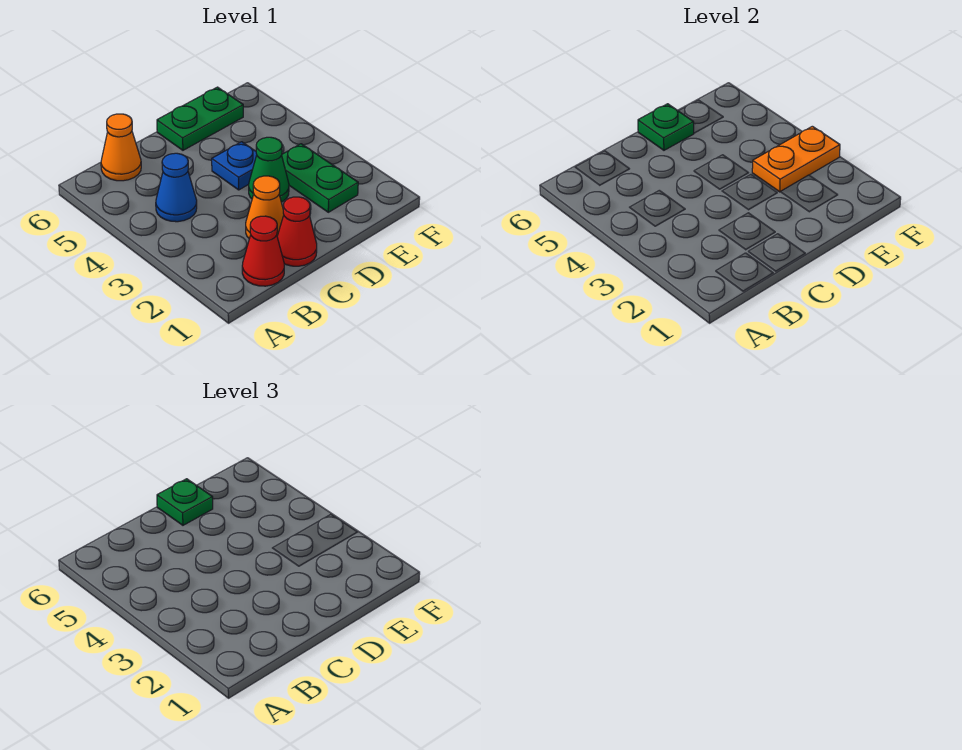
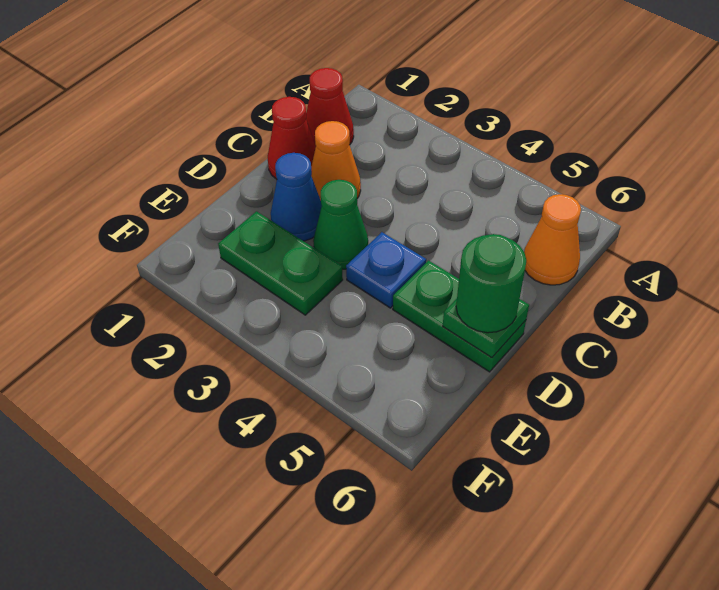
blue 1x1 cone [156,153,197,222] -> blue 1x1 cone moved to [271,153,322,241]
green 1x2 plate [157,87,243,150] -> green 1x2 plate turned to [393,261,526,372]
green 1x1 plate [157,479,213,525] -> green 1x1 round brick [456,234,526,333]
orange 1x2 plate [752,126,840,192] -> none

